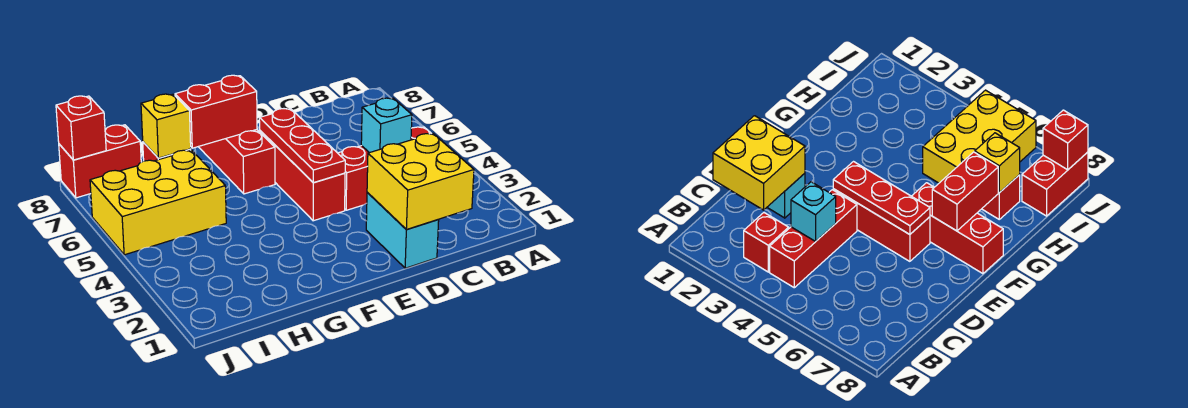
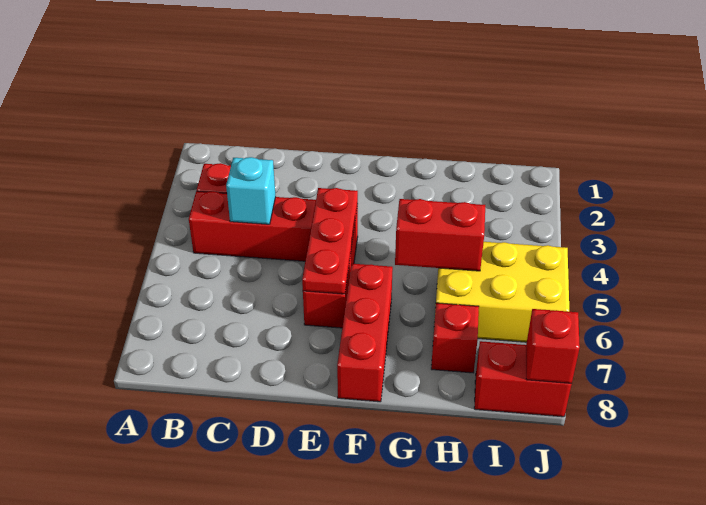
yellow 2x2 brick [367,134,474,229] -> none
cyan 1x2 brick [366,193,439,268] -> none
red 1x2 brick [175,75,257,148] -> red 1x2 brick moved to [395,199,485,271]
yellow 1x1 brick [141,94,191,158] -> none

